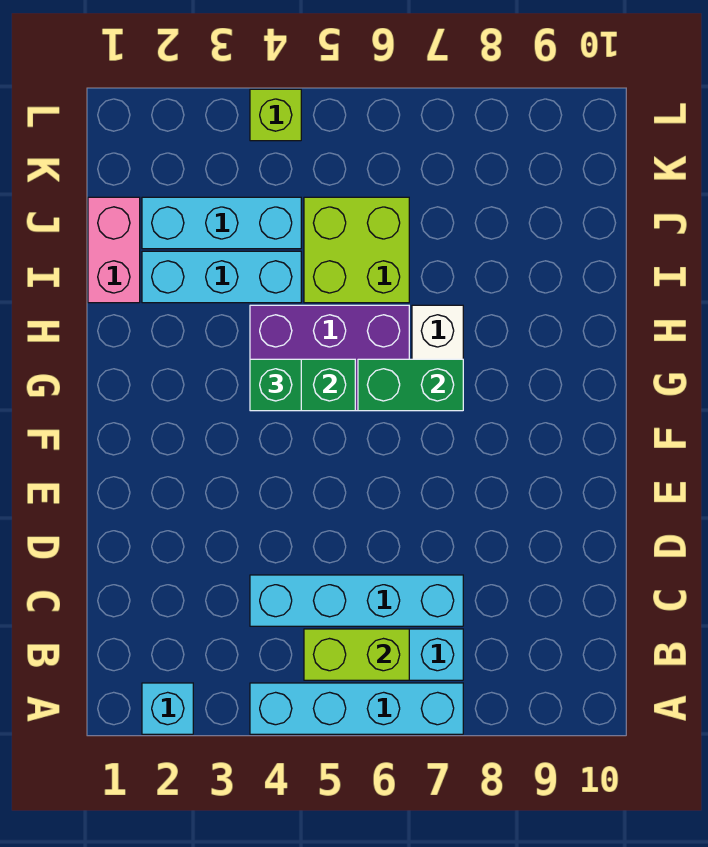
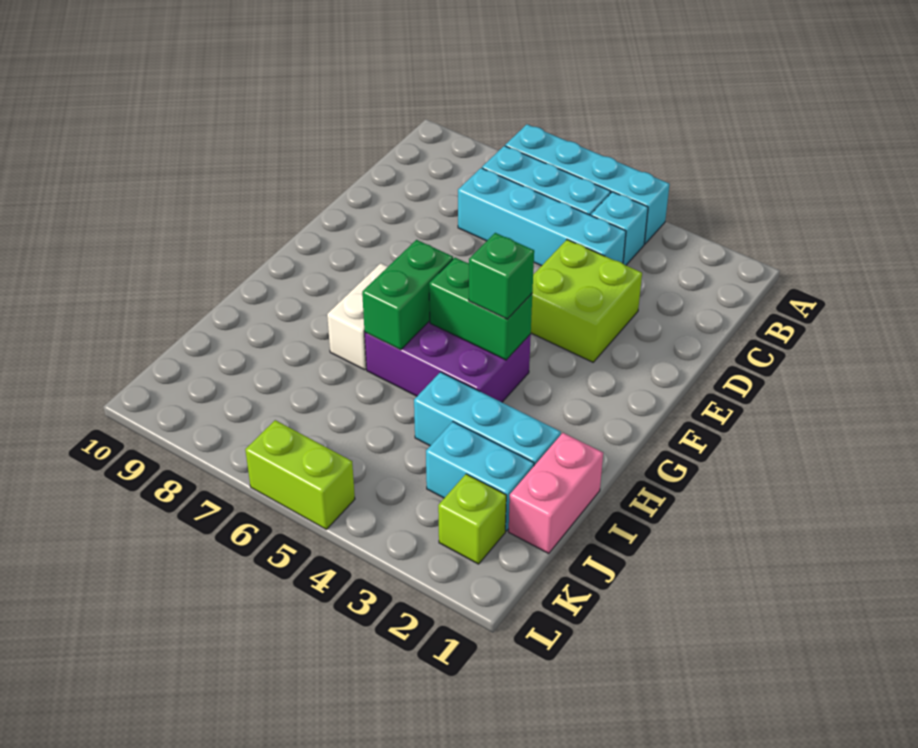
cyan 1x1 brick [142,683,193,734] -> cyan 1x1 brick moved to [591,192,648,265]
lime 1x2 brick [304,629,409,680] -> lime 1x2 brick moved to [245,420,355,529]
green 1x2 brick [358,359,463,411] -> green 1x2 brick turned to [362,240,453,350]
lime 2x2 brick [304,197,409,303] -> lime 2x2 brick moved to [531,240,642,362]
cyan 1x3 brick [142,197,301,249] -> cyan 1x2 brick [426,422,534,531]
lime 1x1 brick [250,89,301,141] -> lime 1x1 brick moved to [438,474,506,564]

